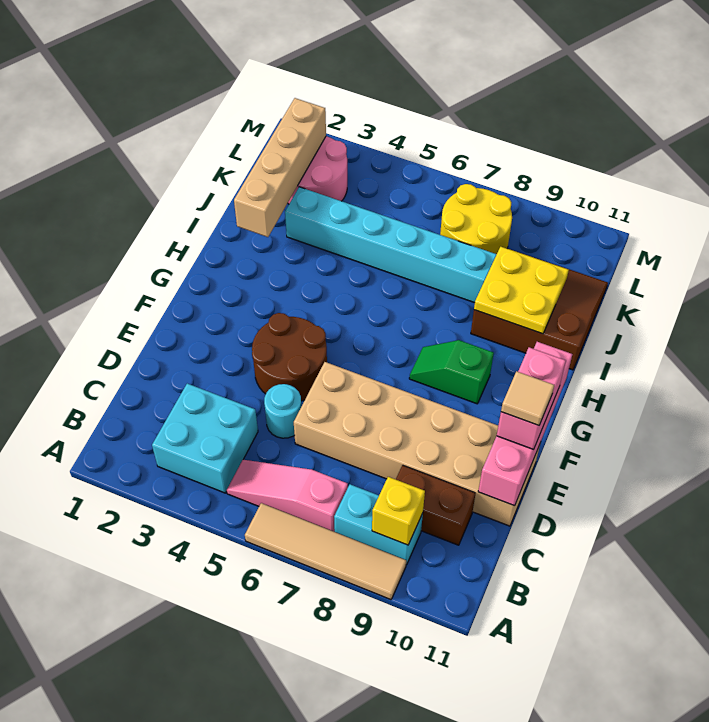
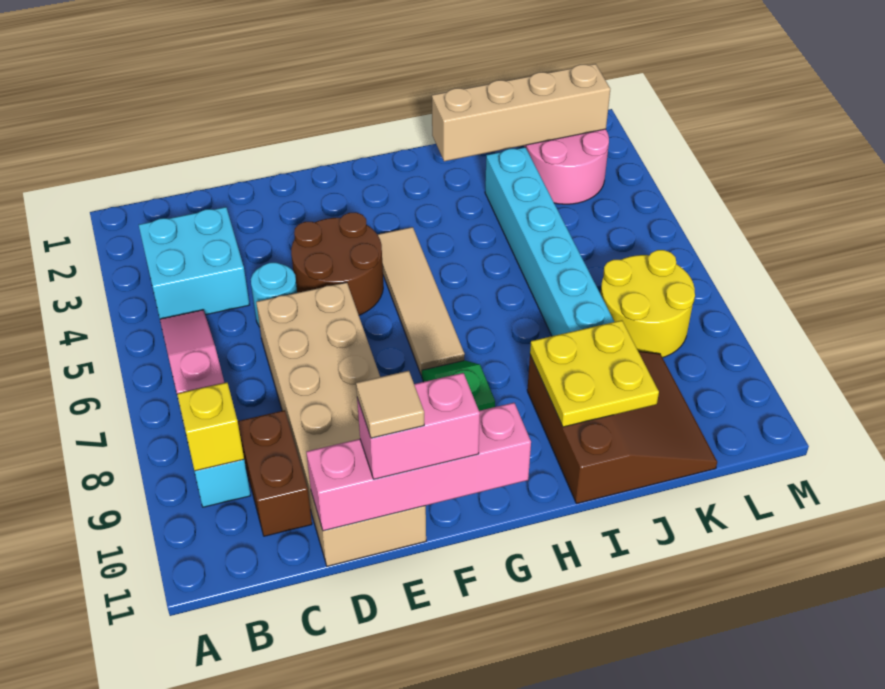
tan 1x4 tile [245,503,406,600] -> tan 1x4 tile moved to [377,227,465,375]

